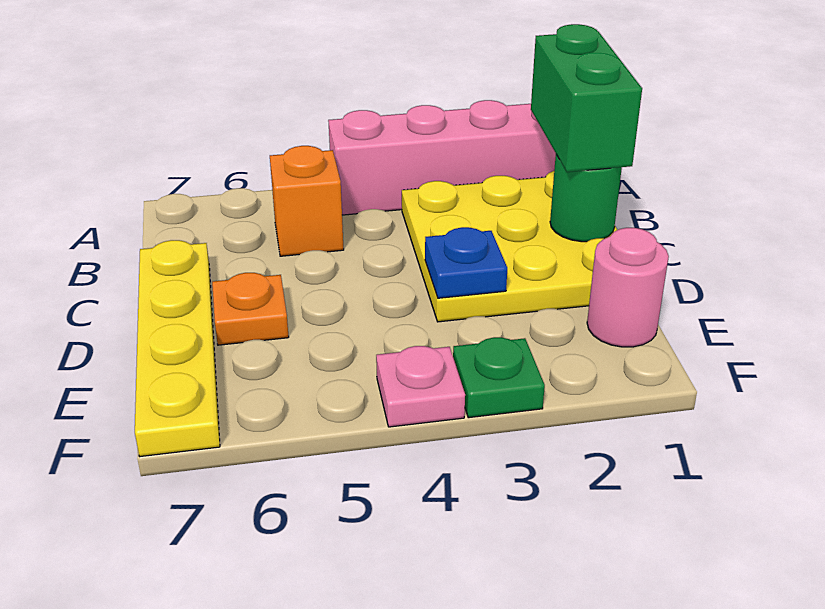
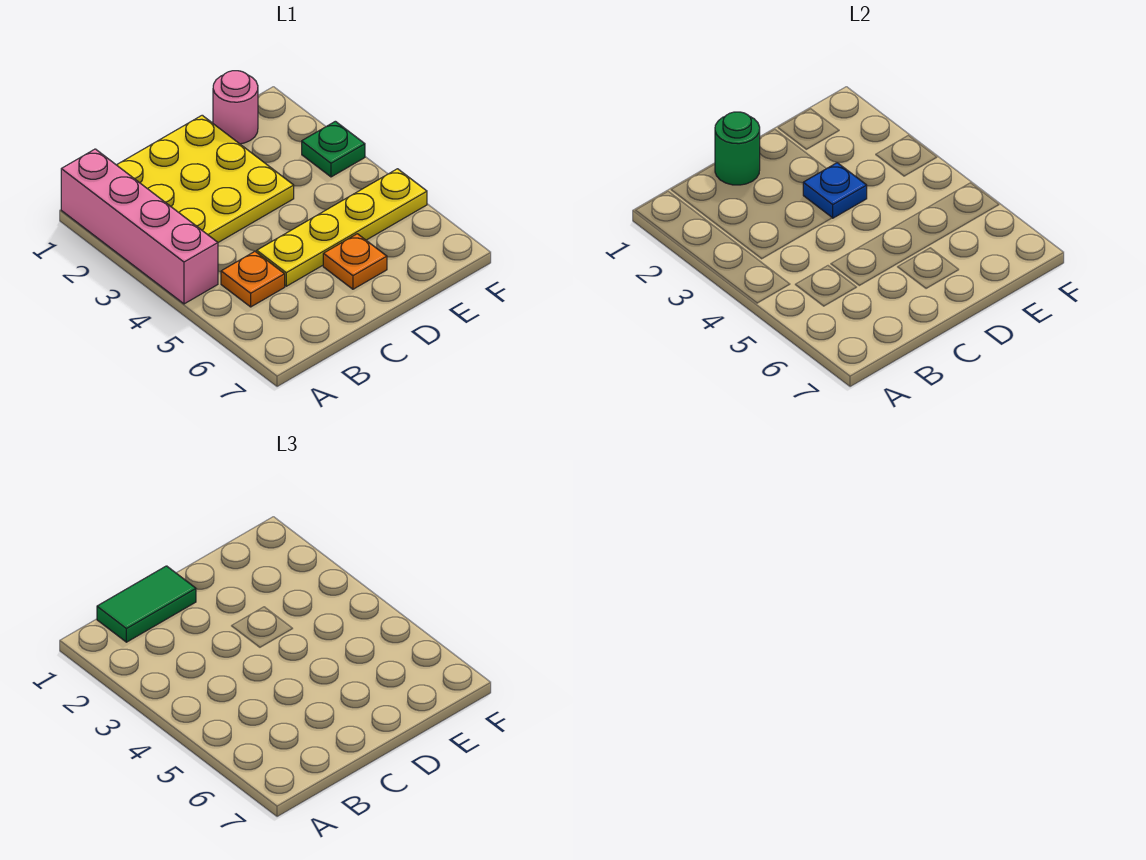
green 1x2 brick [531,24,642,172] -> green 1x2 tile [97,566,196,642]
orange 1x1 brick [270,146,344,256] -> orange 1x1 plate [221,252,285,307]
yellow 1x4 plate [135,240,220,457] -> yellow 1x4 plate moved to [257,169,427,286]
pink 1x1 plate [376,346,465,427] -> none

